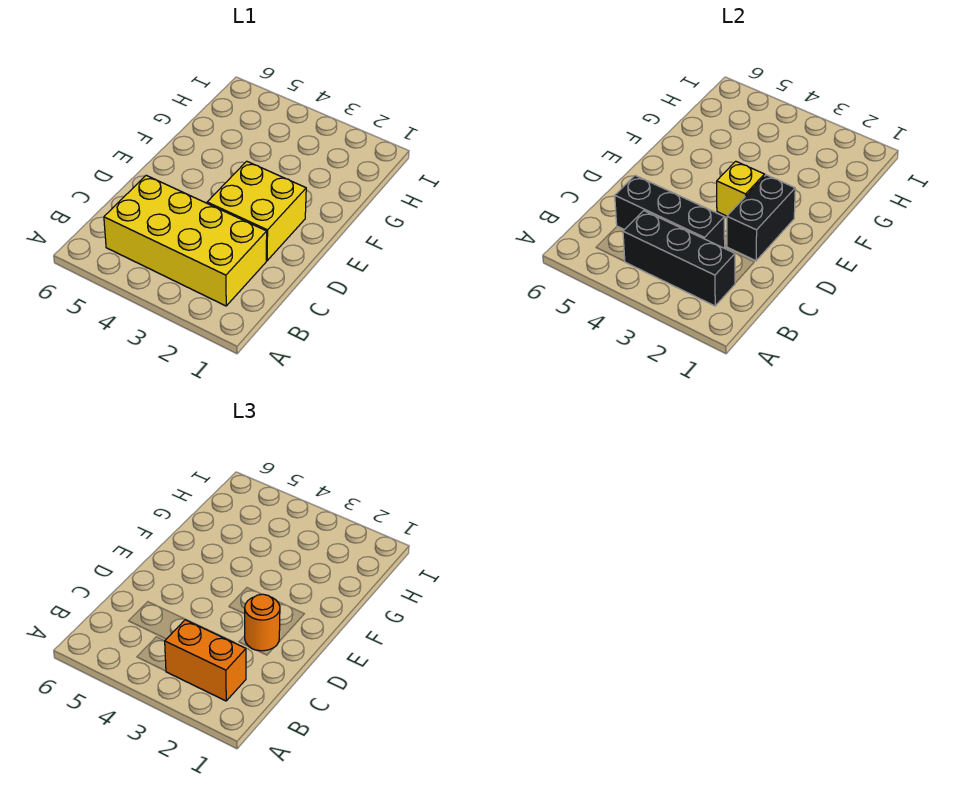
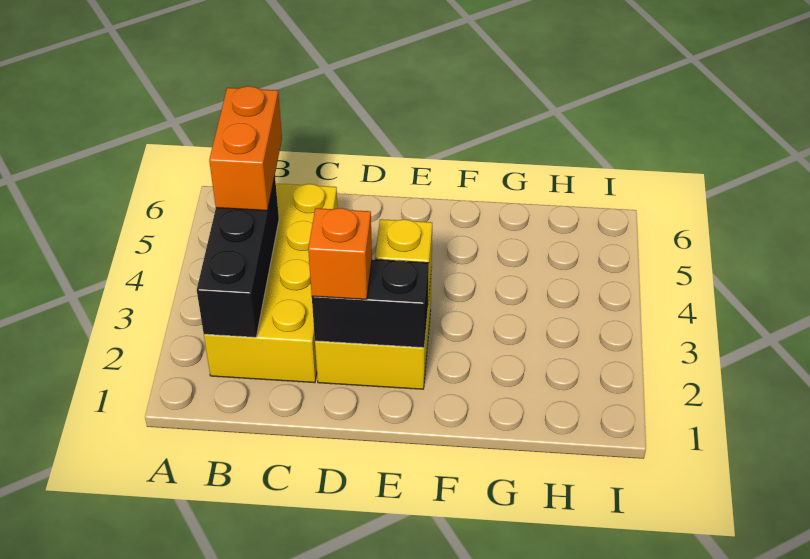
orange 1x2 brick [165,620,246,701] -> orange 1x2 brick moved to [209,86,282,211]
black 1x3 brick [615,175,725,248] -> none
orange 1x1 round brick [245,594,280,651] -> orange 1x1 brick [308,208,372,299]

